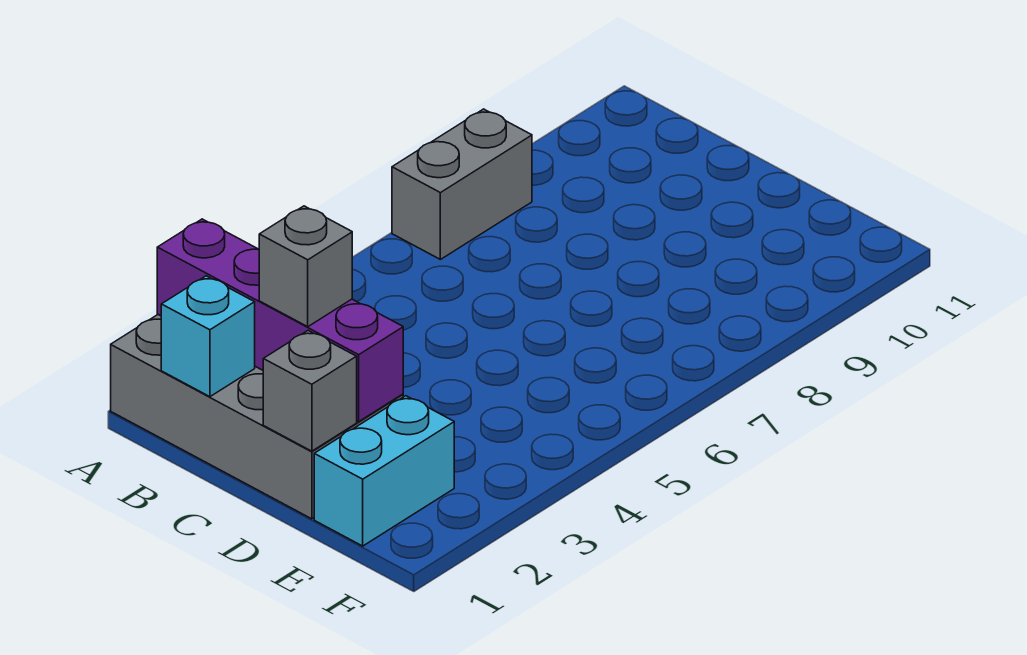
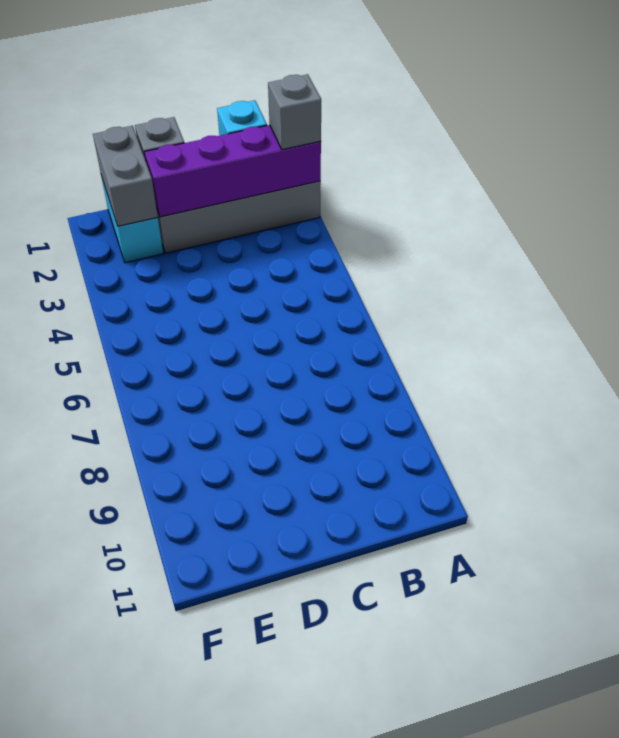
grey 1x2 brick [392,109,532,259] -> grey 1x2 brick moved to [93,126,158,226]
grey 1x1 brick [259,206,352,327] -> grey 1x1 brick moved to [268,74,321,150]

